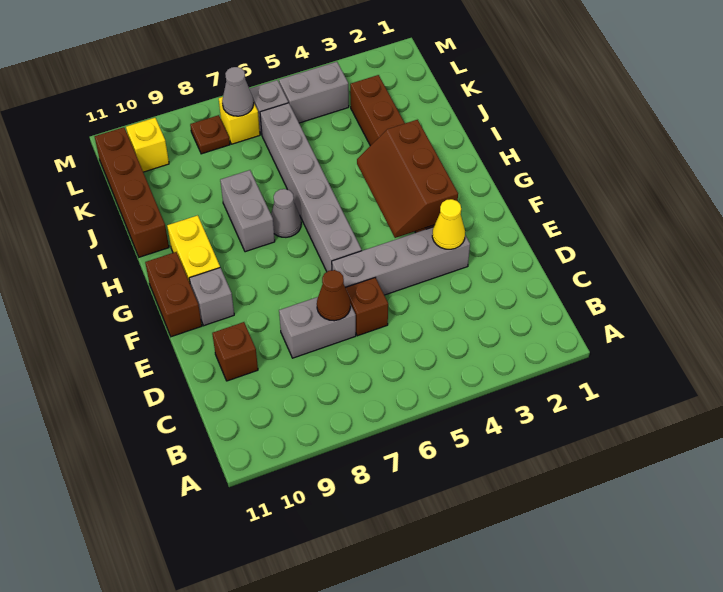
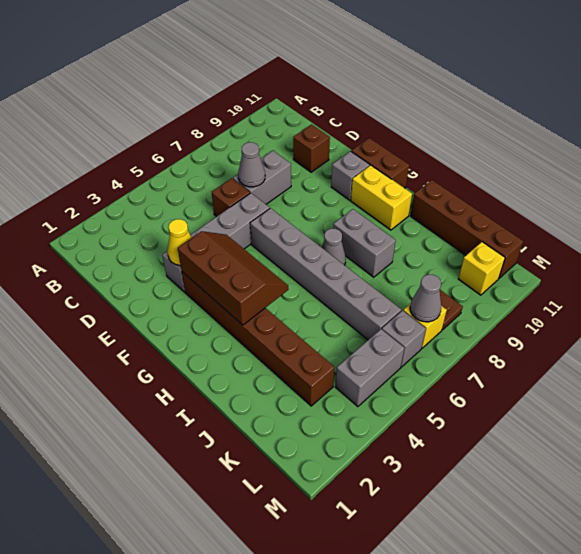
brown 1x1 cone [317,270,350,321] -> grey 1x1 cone [238,142,265,187]

